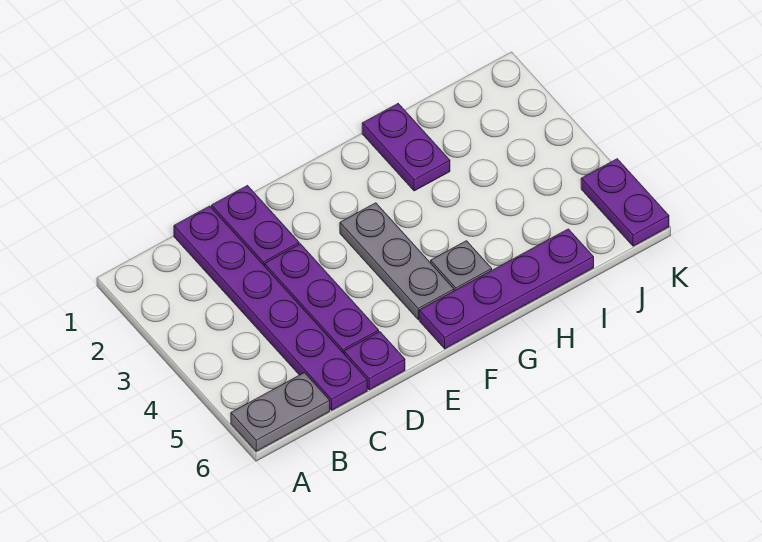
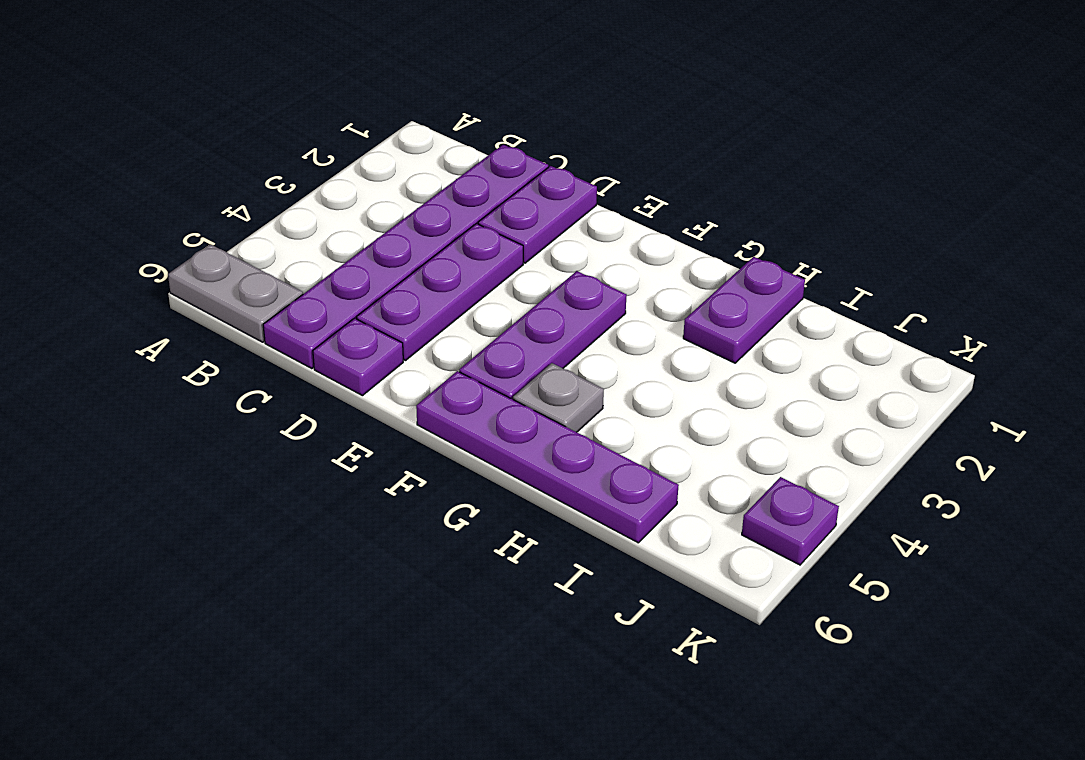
grey 1x3 plate [340,203,454,319] -> purple 1x3 plate [459,271,627,399]
purple 1x2 plate [581,159,669,246] -> purple 1x1 plate [742,477,839,565]

